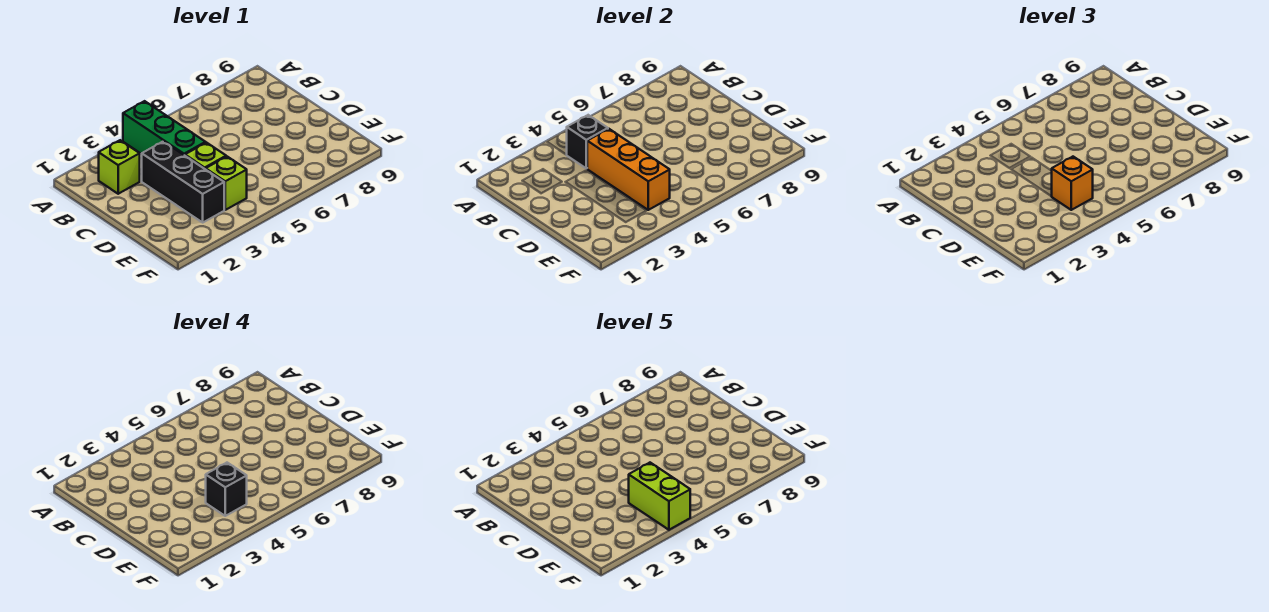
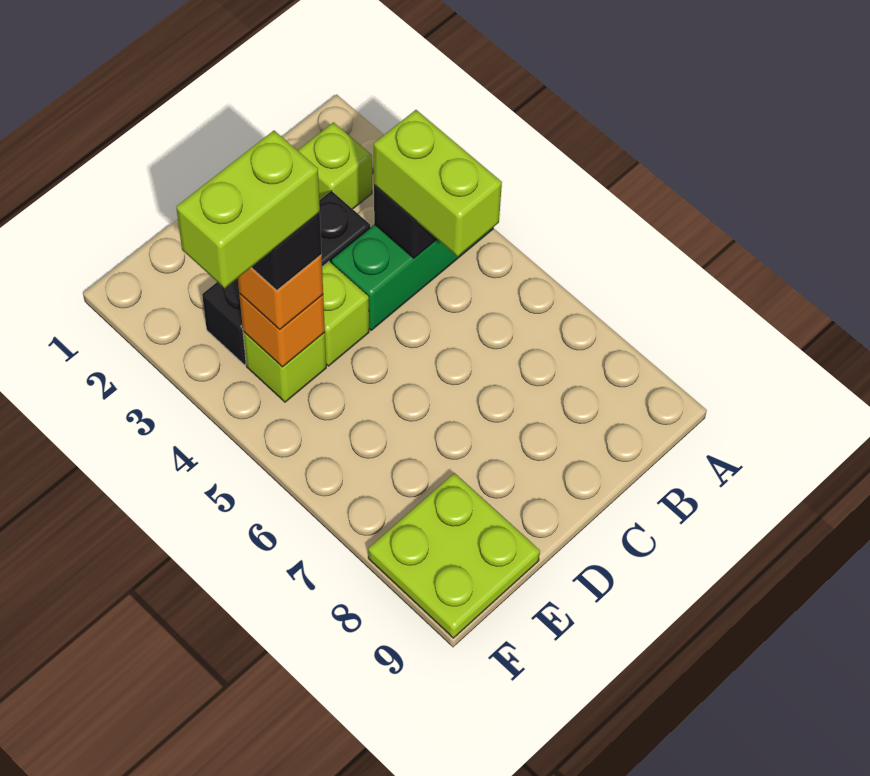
none -> lime 1x2 brick [374,110,502,256]
orange 1x3 brick [587,129,670,210] -> orange 1x1 brick [239,294,325,367]
none -> lime 2x2 plate [368,473,540,638]

